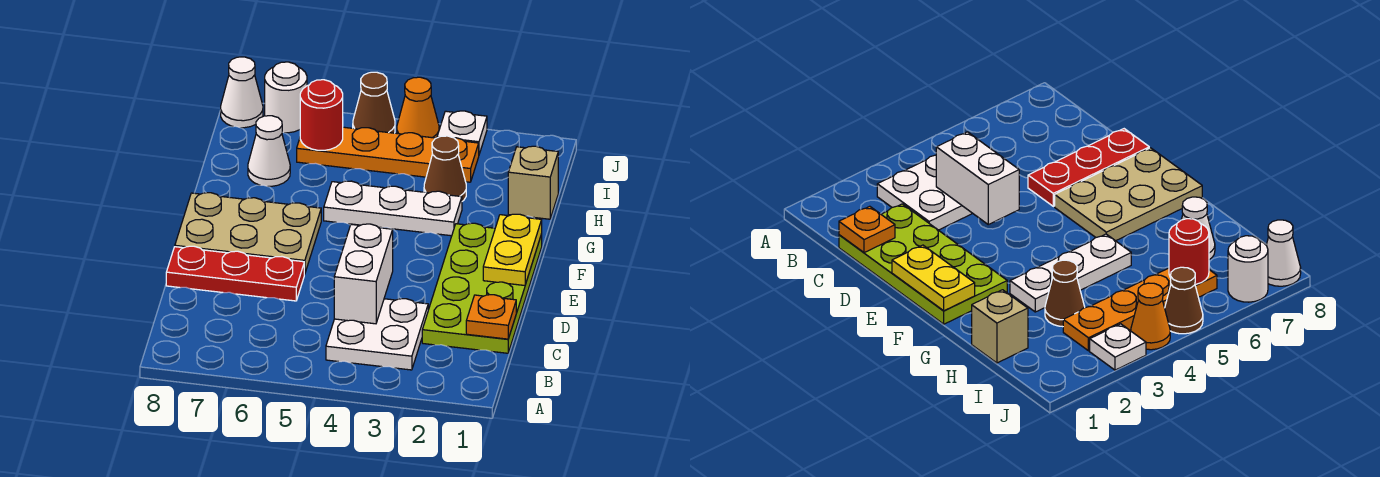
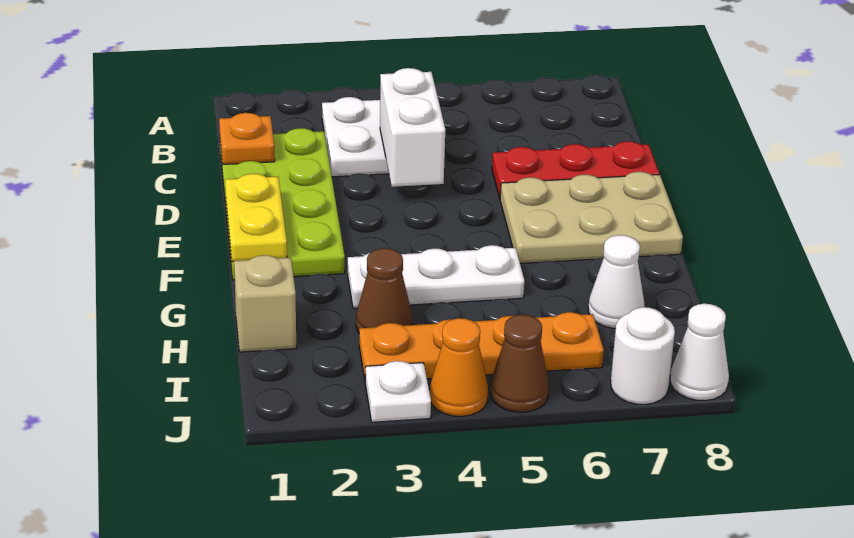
red 1x1 round brick [300,80,343,150] -> none

